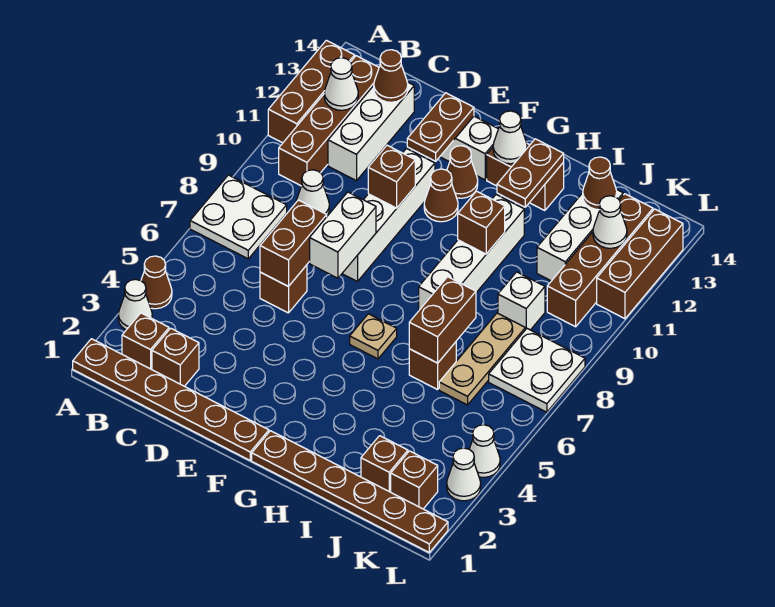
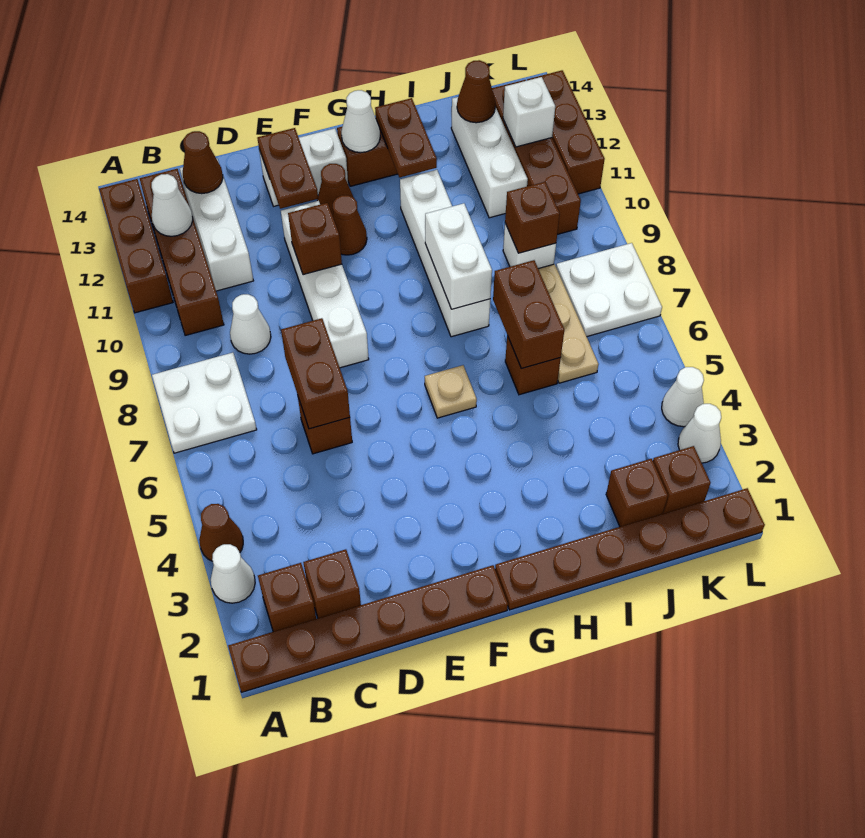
white 1x2 brick [310,192,376,278] -> white 1x2 brick moved to [425,203,492,309]
brown 1x1 brick [458,191,505,254] -> brown 1x1 brick moved to [505,182,560,253]
white 1x1 cone [593,196,627,248] -> white 1x1 brick [503,77,555,147]

